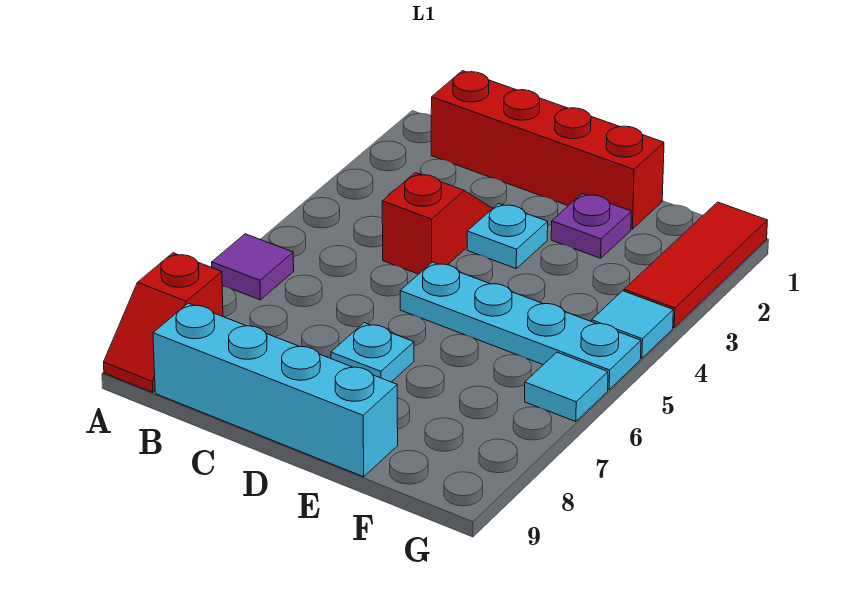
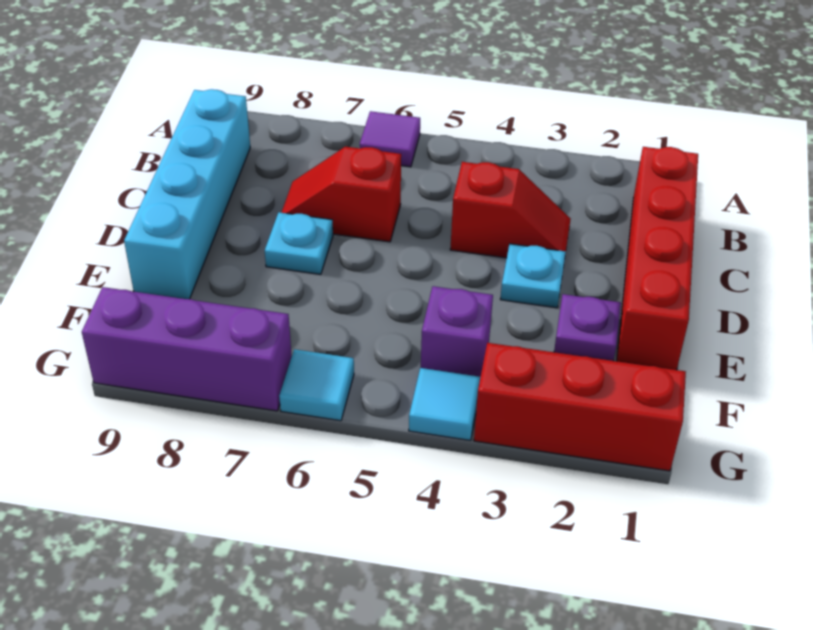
red 1x2 slope [104,253,223,393] -> red 1x2 slope moved to [281,147,401,242]
cyan 1x4 plate [400,262,641,390] -> none
none -> purple 1x1 brick [421,286,493,377]
red 1x3 tile [624,202,767,327] -> red 1x3 brick [474,343,686,471]
none -> purple 1x3 brick [82,287,292,411]

